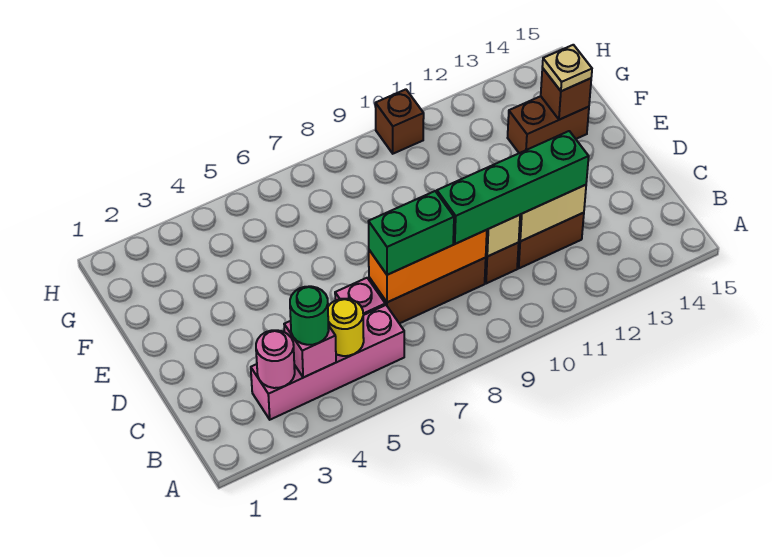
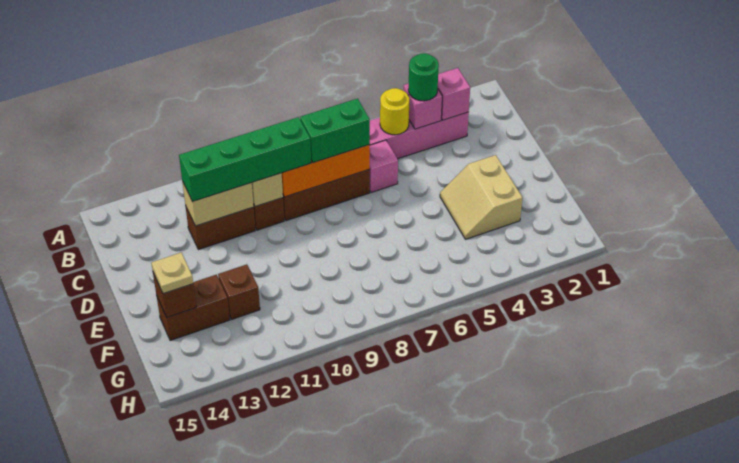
pink 1x1 round brick [256,330,295,388] -> pink 1x1 brick [438,68,470,120]
none -> tan 2x2 slope [440,155,523,239]
brown 1x1 brick [375,89,424,154] -> brown 1x1 brick moved to [218,264,260,320]

